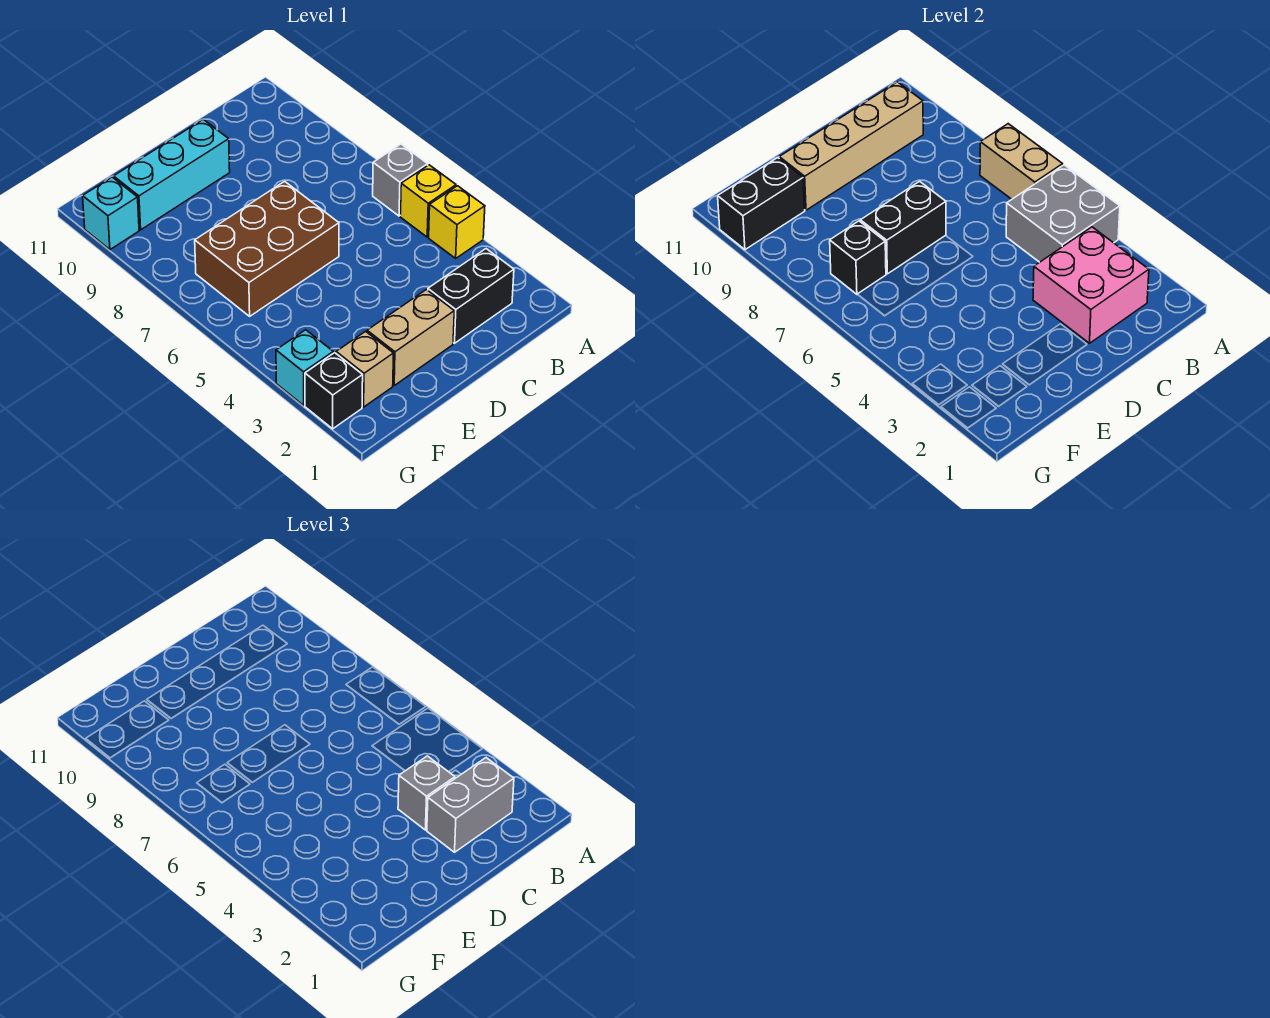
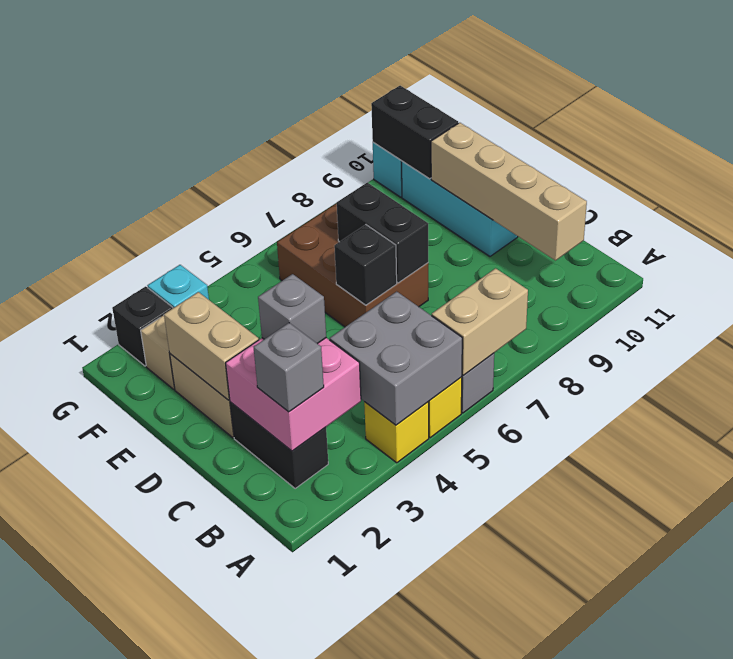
grey 1x2 brick [427,758,514,852] -> grey 1x1 brick [254,323,324,412]
none -> tan 1x2 brick [164,292,259,400]
black 1x1 brick [830,221,886,294] -> black 1x1 brick moved to [334,225,397,305]

